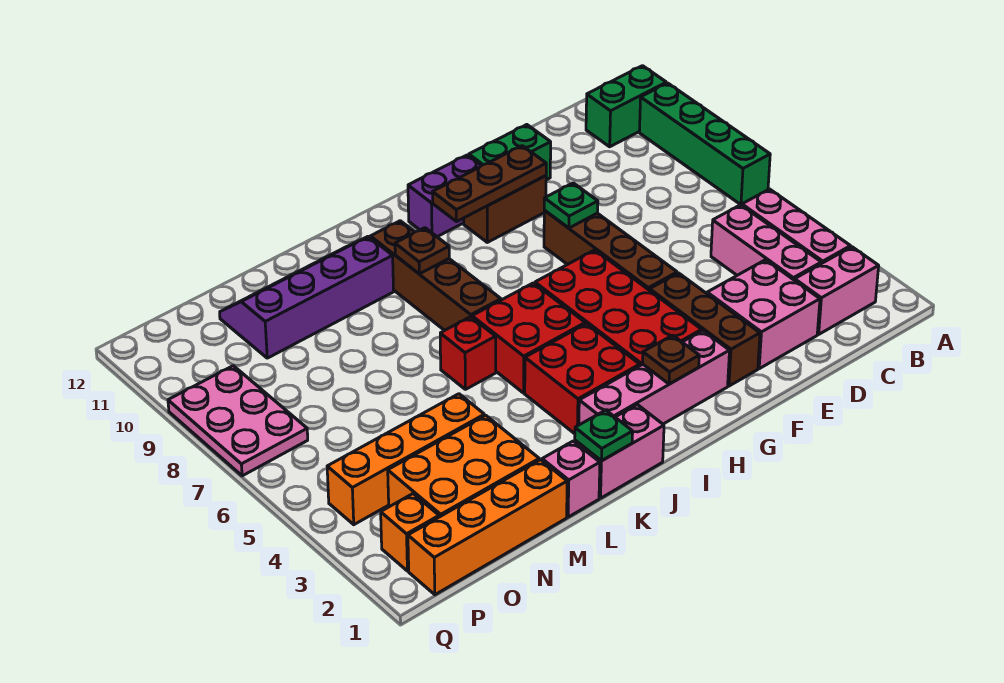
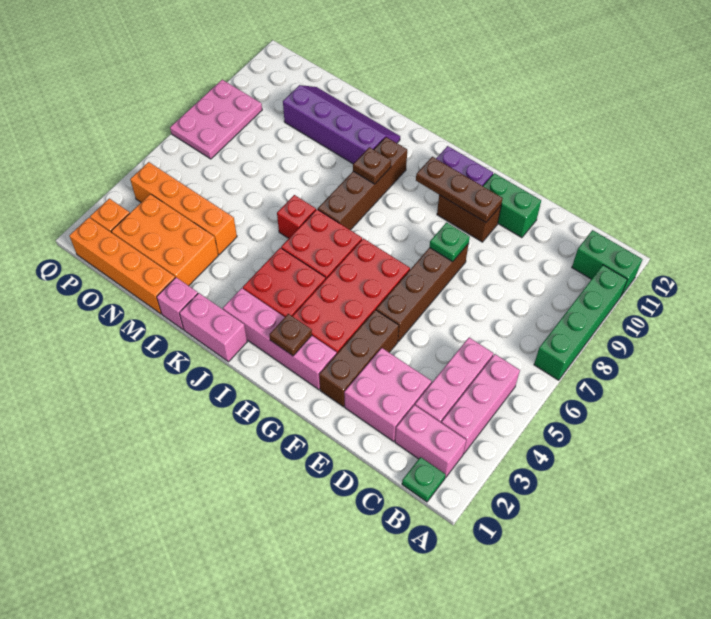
green 1x1 plate [575,410,633,461] -> green 1x1 plate moved to [402,457,446,502]

